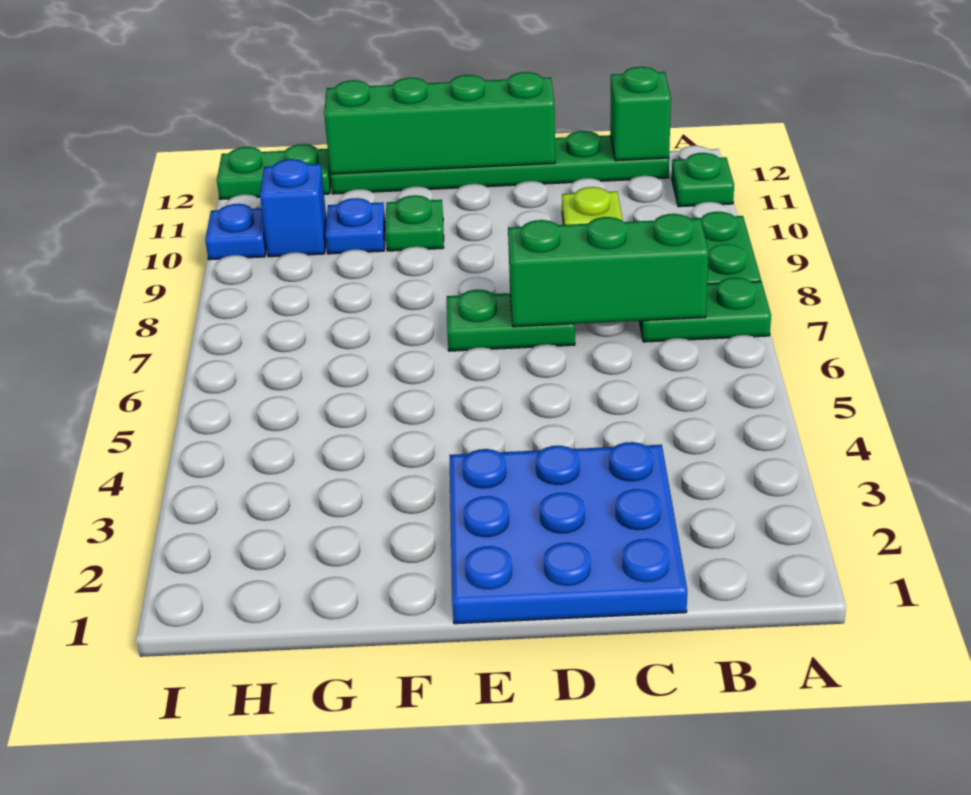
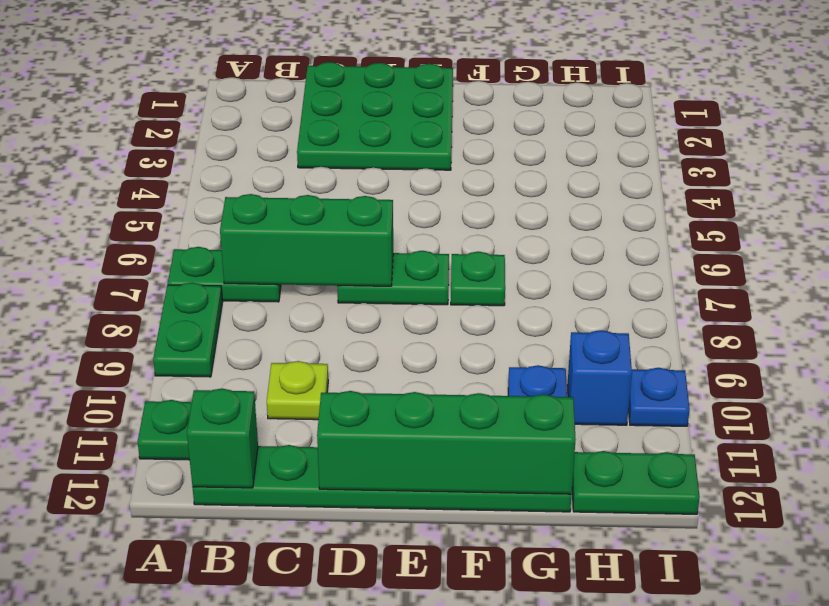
blue 3x3 plate [449,442,687,624] -> green 3x3 plate [297,62,453,170]
green 1x1 plate [385,195,444,251] -> green 1x1 plate moved to [451,251,505,306]

